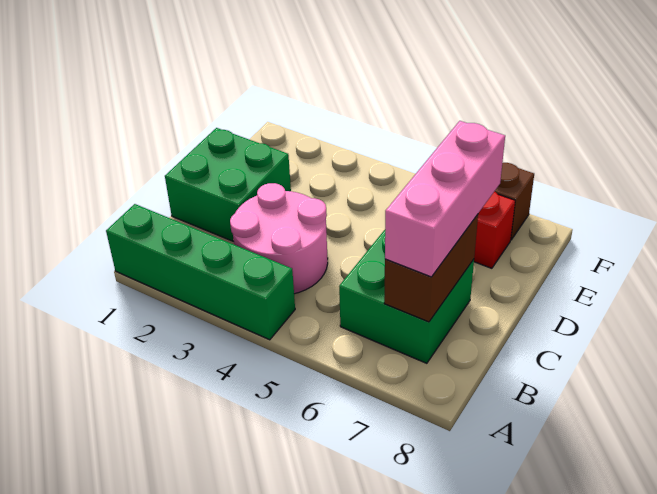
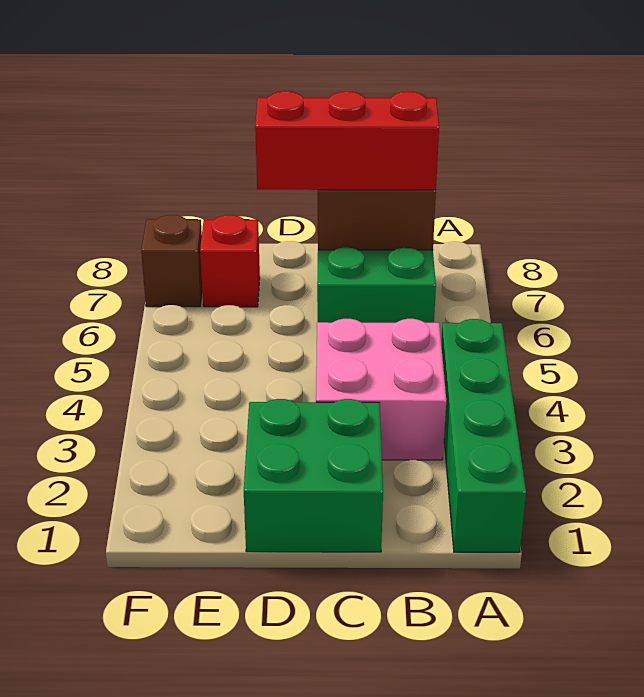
pink 2x2 round brick [230,183,328,294] -> pink 2x2 brick [316,319,446,460]
pink 1x3 brick [385,121,505,277] -> red 1x3 brick [255,91,439,190]

